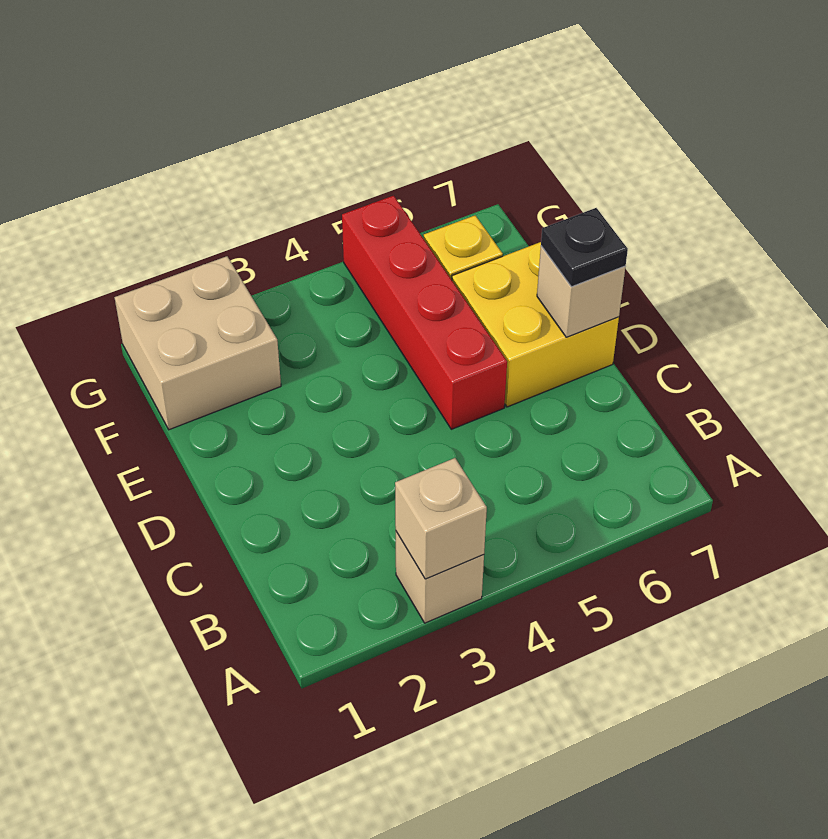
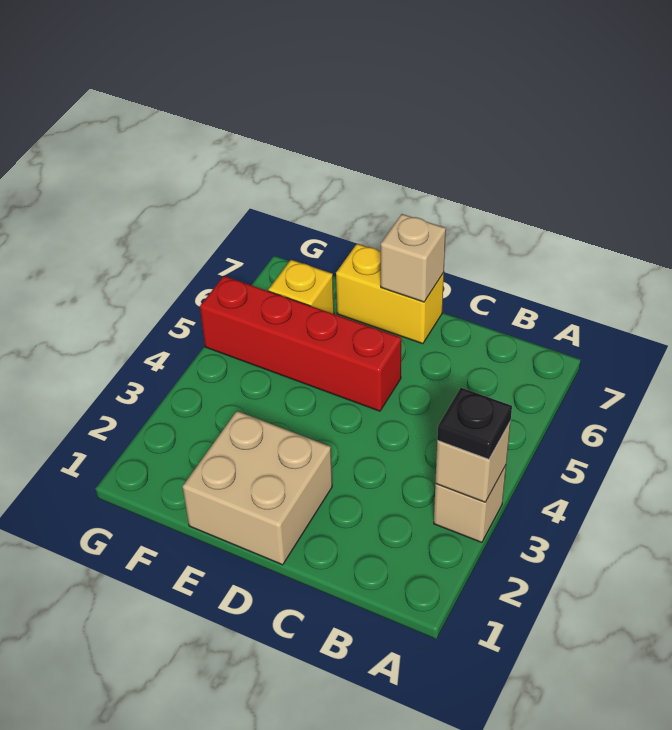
yellow 2x2 brick [452,242,619,407] -> yellow 1x2 brick [336,244,444,344]
black 1x1 plate [541,208,628,287] -> black 1x1 plate moved to [437,388,512,459]
tan 2x2 brick [114,256,281,430] -> tan 2x2 brick moved to [183,411,332,565]

